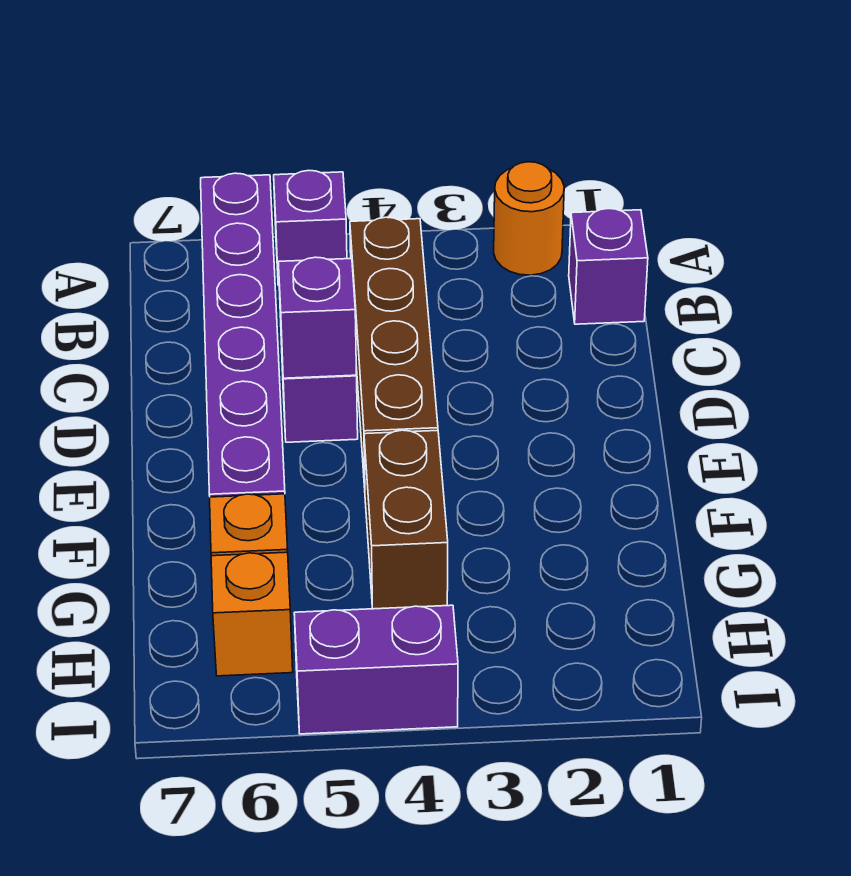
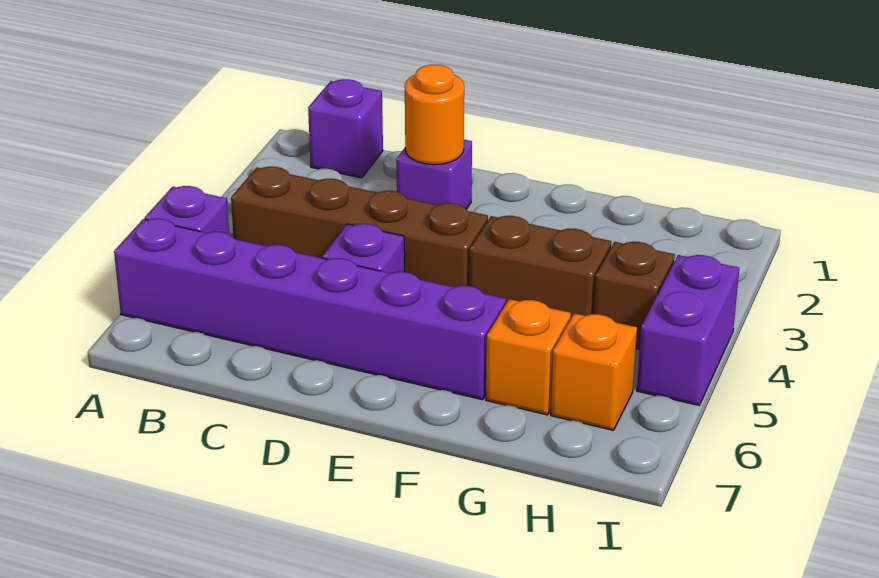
orange 1x1 round brick [494,162,564,275] -> orange 1x1 round brick moved to [405,65,464,165]
purple 1x1 brick [278,257,357,378] -> purple 1x1 brick moved to [396,140,472,209]
none -> brown 1x1 brick [594,242,675,350]

